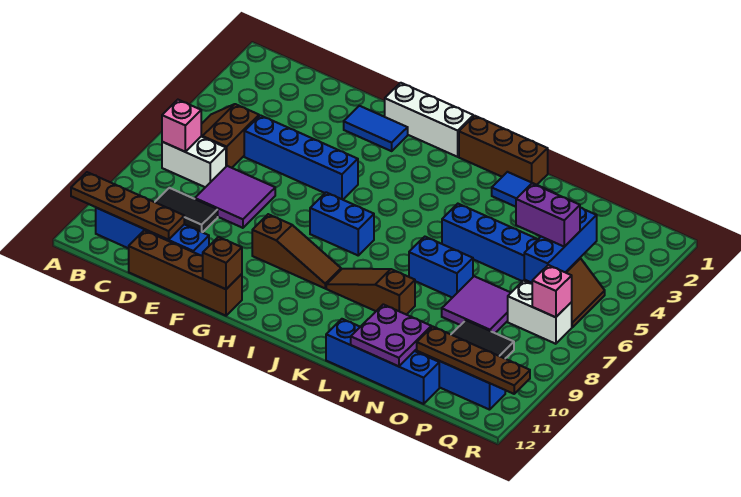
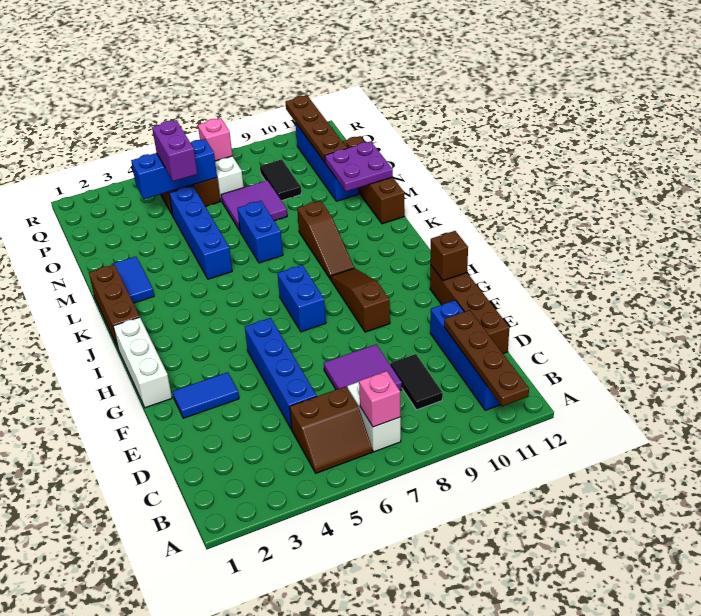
blue 1x2 tile [344,106,408,151] -> blue 1x2 tile turned to [173,372,239,418]
blue 1x4 brick [326,319,439,404] -> brown 1x4 brick [342,136,405,224]

